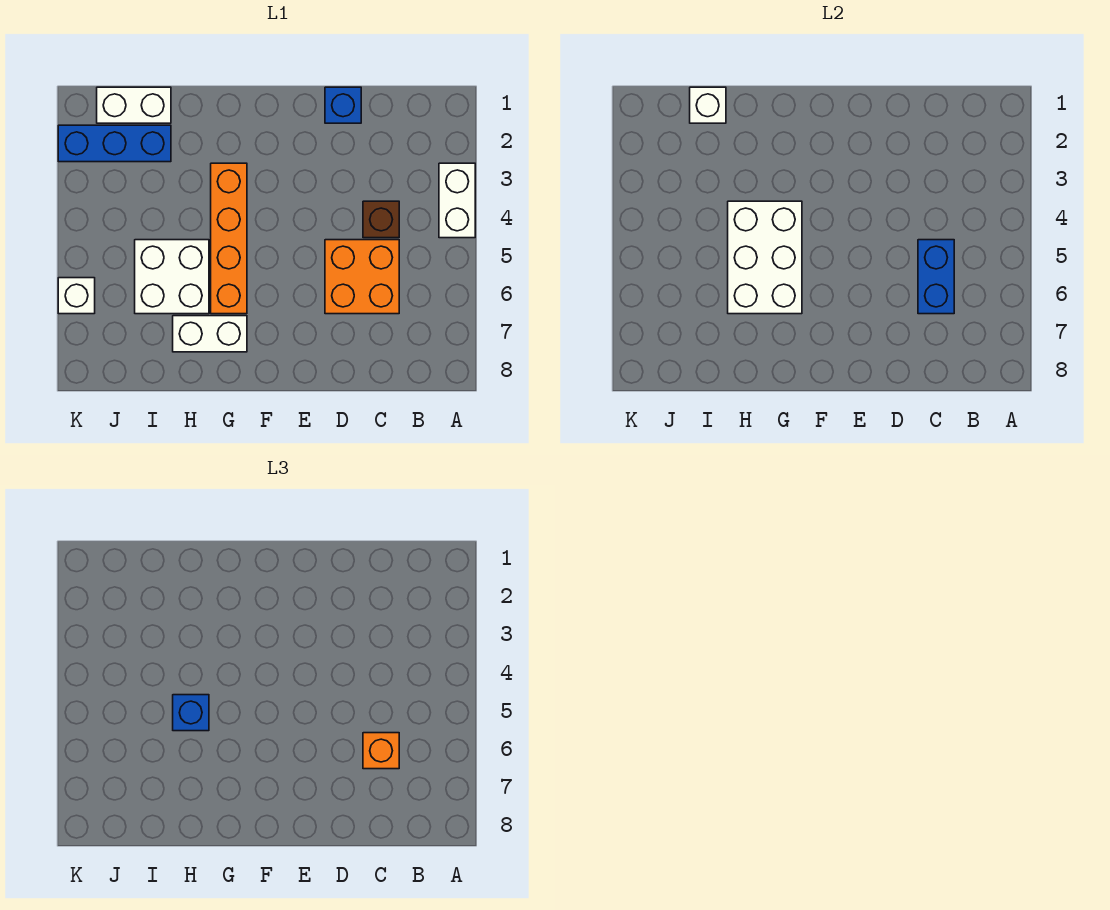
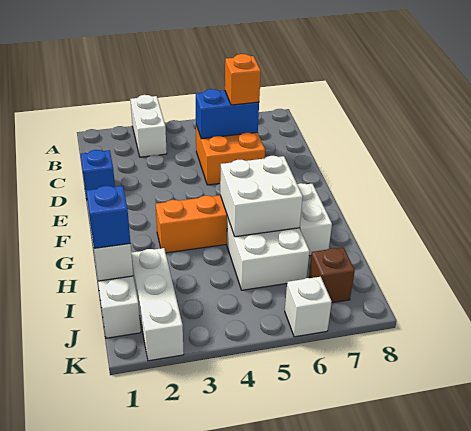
white 1x2 brick [439,163,475,238] -> white 1x2 brick turned to [130,95,167,157]
brown 1x1 brick [363,201,399,238] -> brown 1x1 brick moved to [309,247,355,303]
white 2x3 brick [728,201,802,314] -> white 2x2 brick [220,156,303,237]
blue 1x1 brick [173,695,209,731] -> blue 1x1 brick moved to [86,186,130,248]
blue 1x3 brick [58,125,171,162] -> white 1x3 brick [131,248,184,361]

